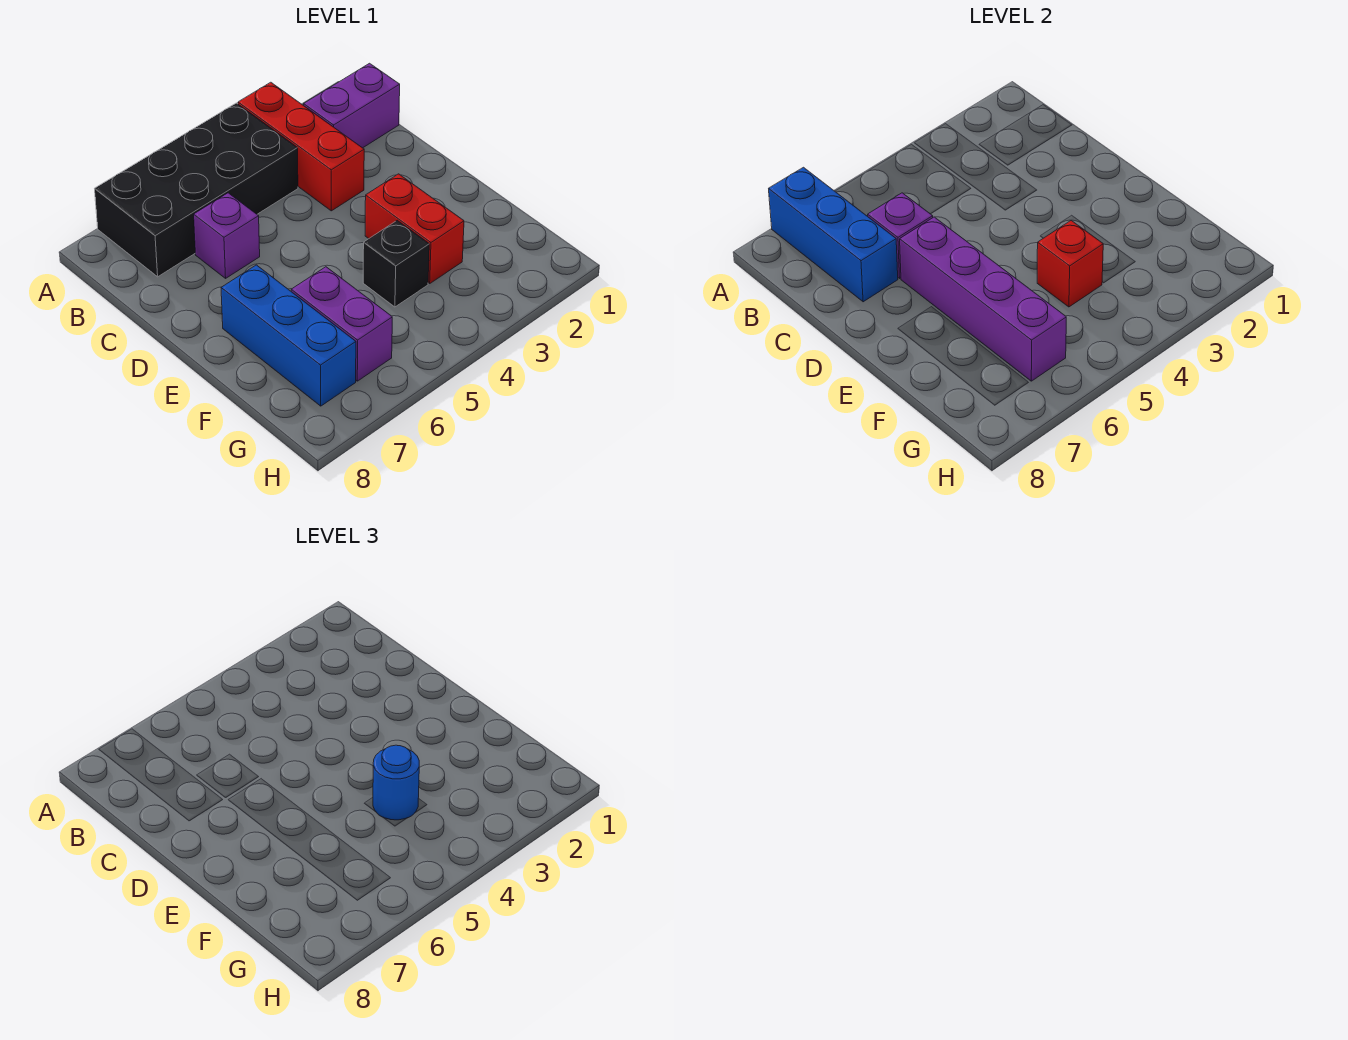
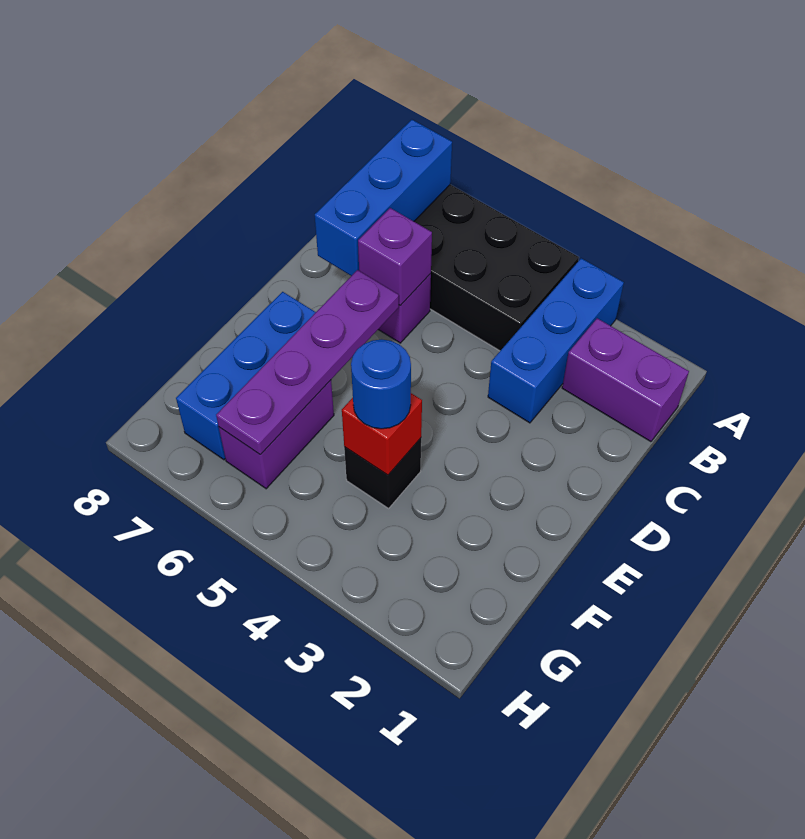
red 1x3 brick [238,82,364,211] -> blue 1x3 brick [488,258,624,423]
purple 1x4 brick [900,217,1066,381] -> purple 1x4 plate [216,270,399,454]
red 1x2 brick [365,174,464,283] -> none

